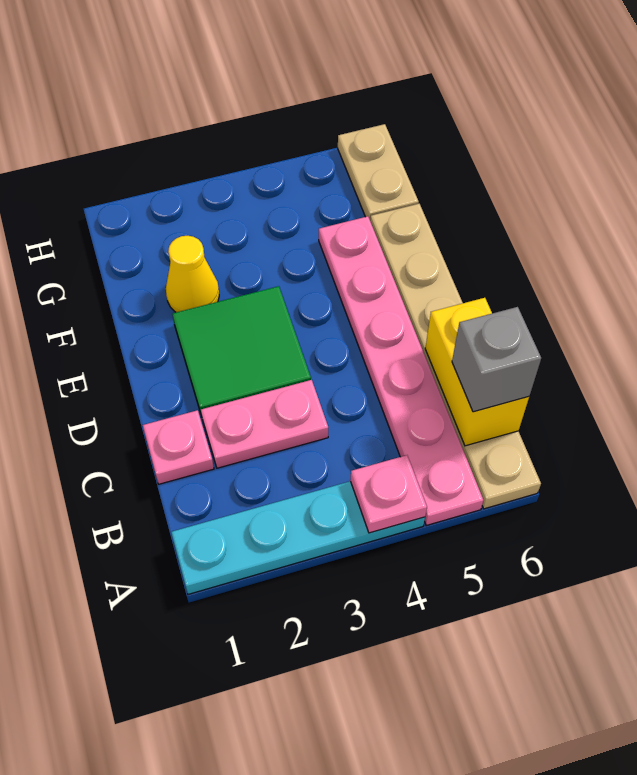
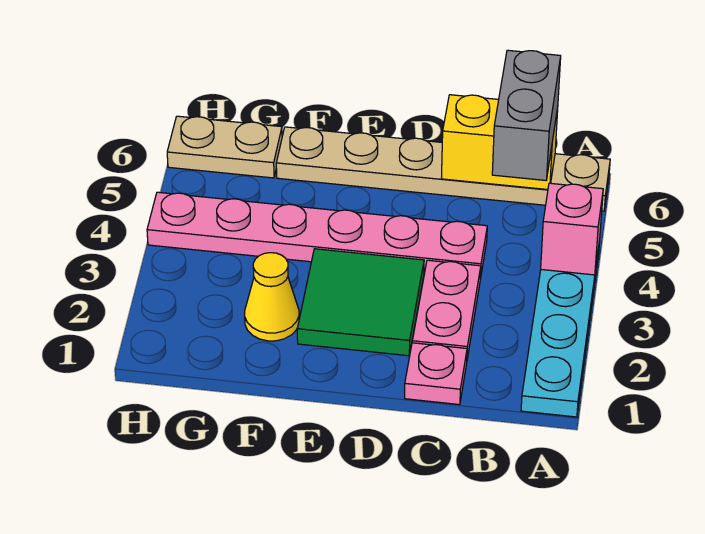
pink 1x1 plate [350,455,427,533] -> pink 1x1 brick [541,183,603,275]
pink 1x6 plate [319,216,483,525] -> pink 1x6 plate moved to [147,192,487,279]
grey 1x1 brick [452,307,541,412] -> grey 1x2 brick [492,50,561,180]

